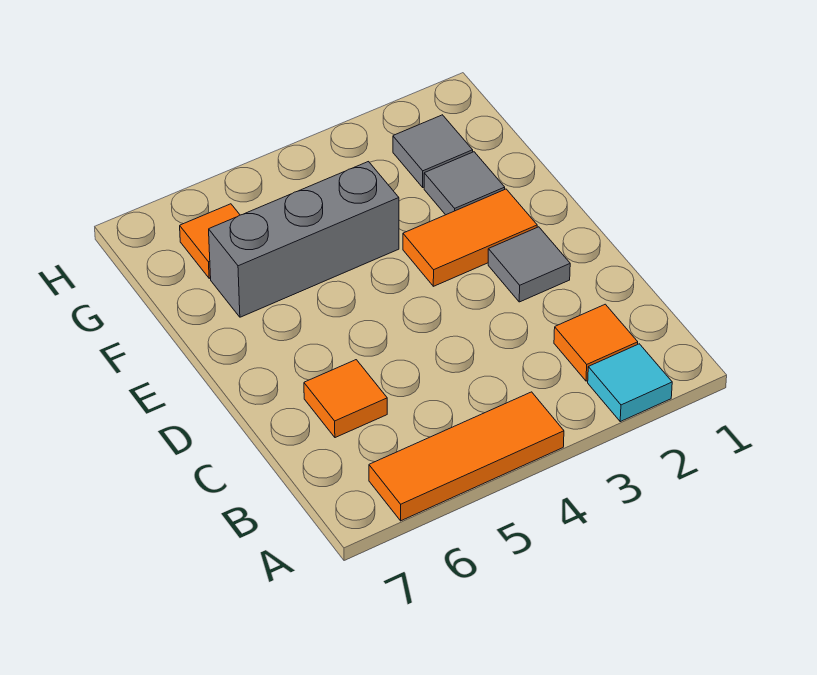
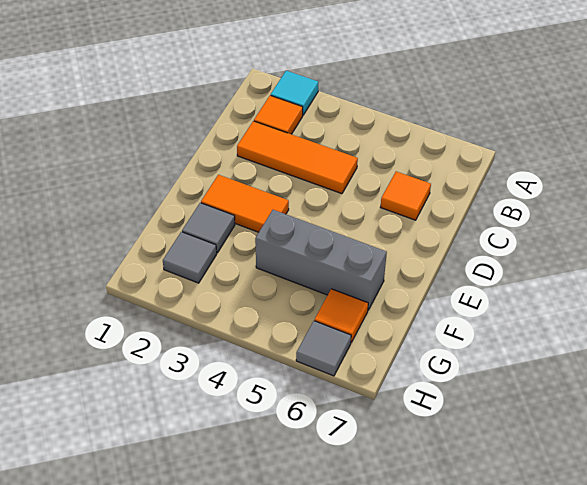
orange 1x3 tile [369,392,564,521] -> orange 1x3 tile moved to [237,121,358,194]
grey 1x1 tile [488,227,570,302] -> grey 1x1 tile moved to [296,321,351,376]

